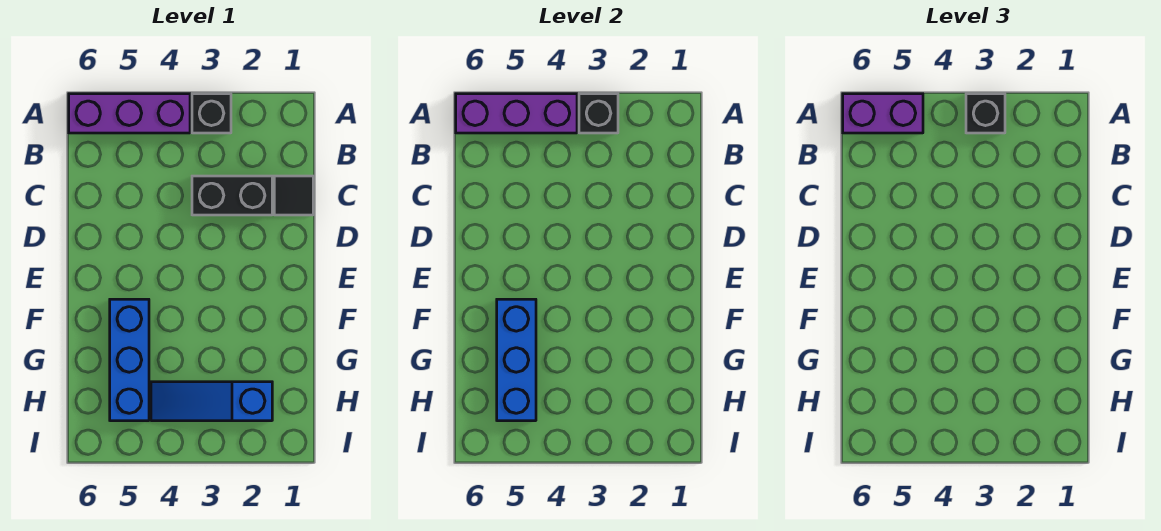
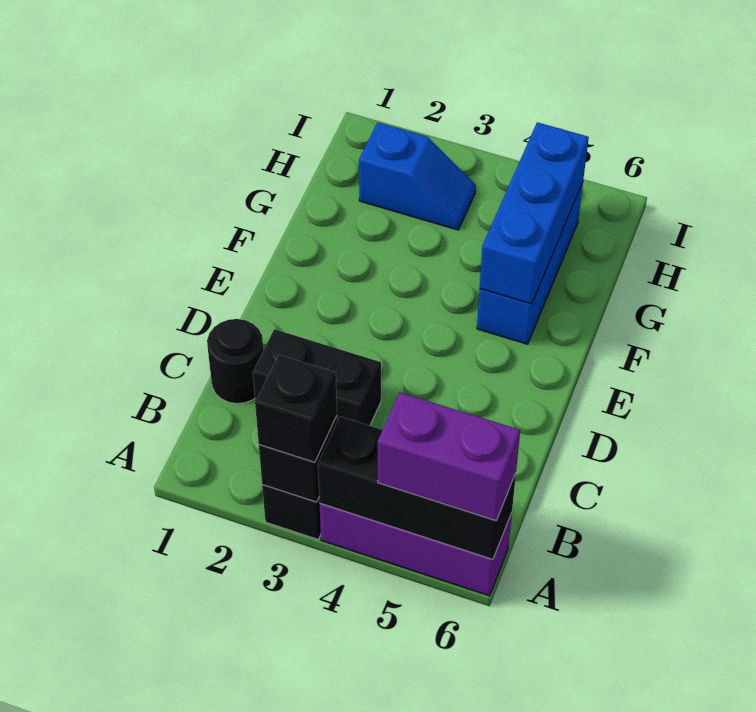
purple 1x3 brick [456,94,577,133] -> black 1x3 brick [318,416,516,559]
black 1x1 tile [274,176,313,215] -> black 1x1 round brick [207,319,263,404]
blue 1x3 slope [151,382,272,421] -> blue 1x2 slope [359,123,476,230]

